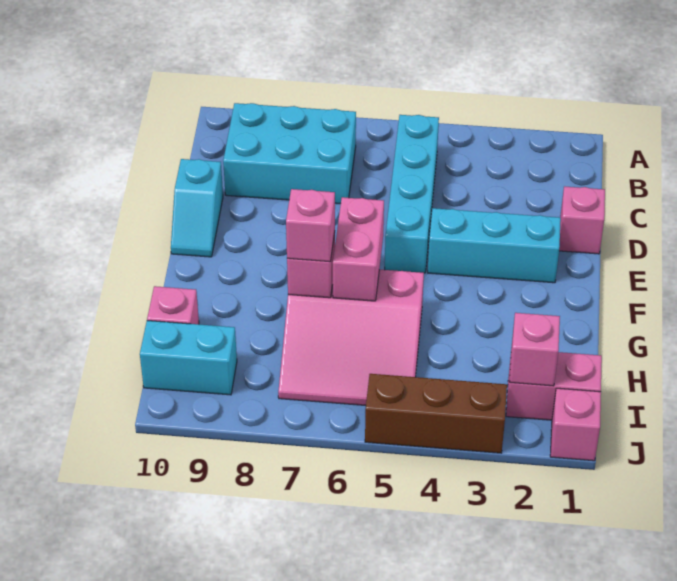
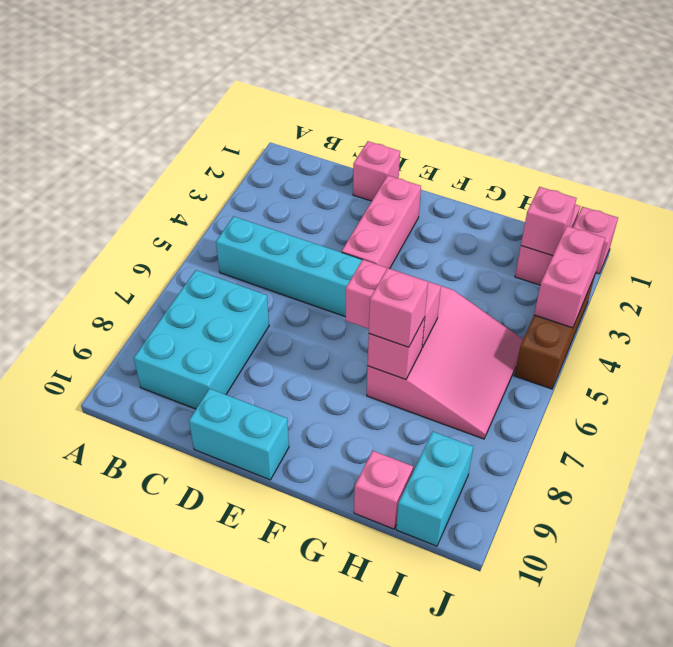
cyan 1x2 slope [171,159,223,257] -> cyan 1x2 brick [189,389,289,480]
cyan 1x3 brick [428,208,561,283] -> pink 1x3 brick [342,176,421,269]
none -> pink 1x2 brick [534,226,605,328]

